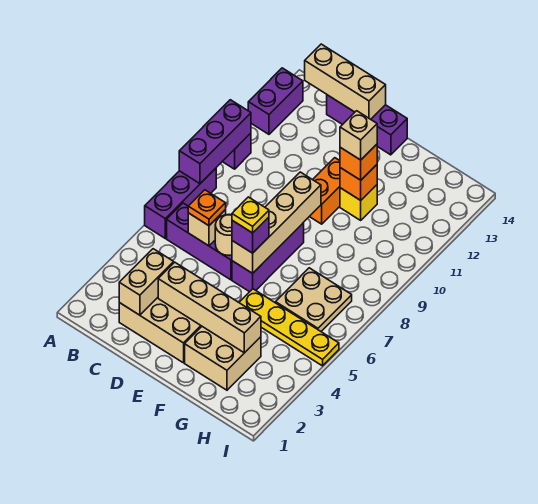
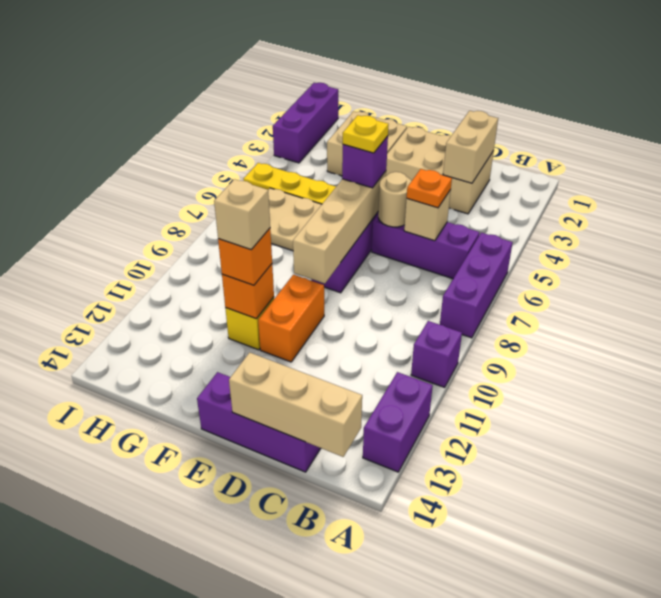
purple 1x3 brick [179,100,251,184] -> purple 1x3 brick moved to [273,83,338,163]
tan 1x4 brick [158,262,261,353] -> none

